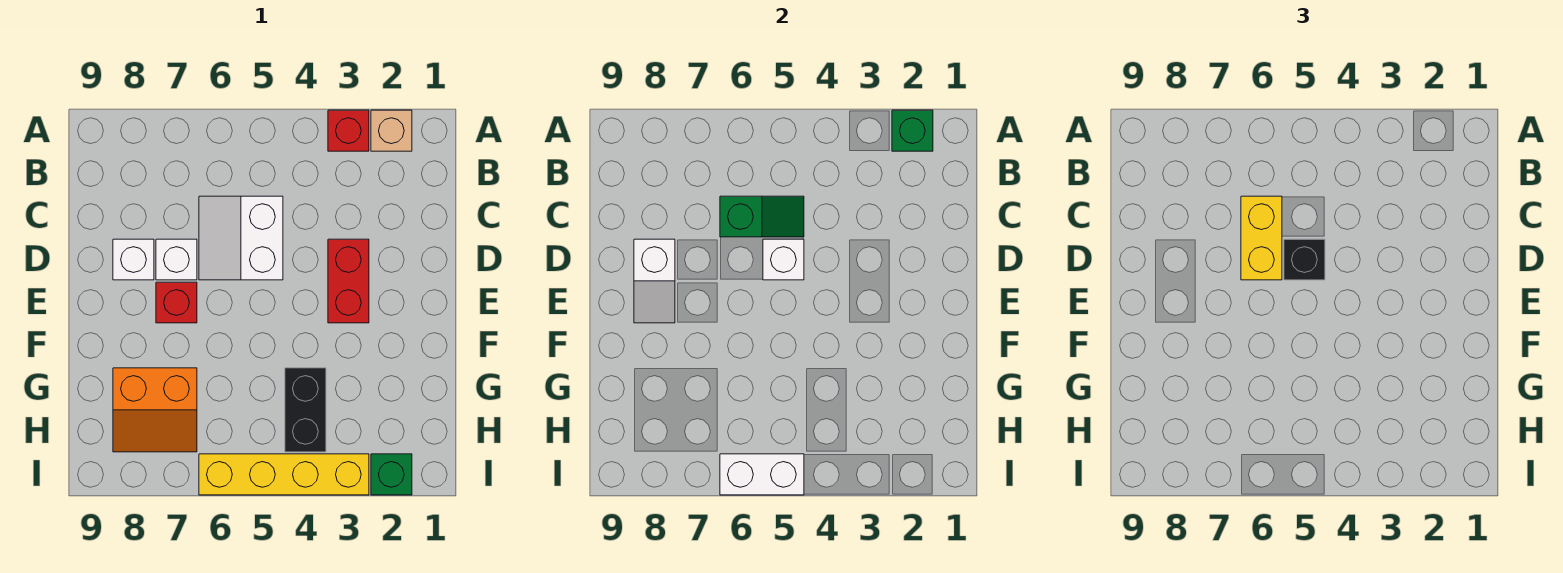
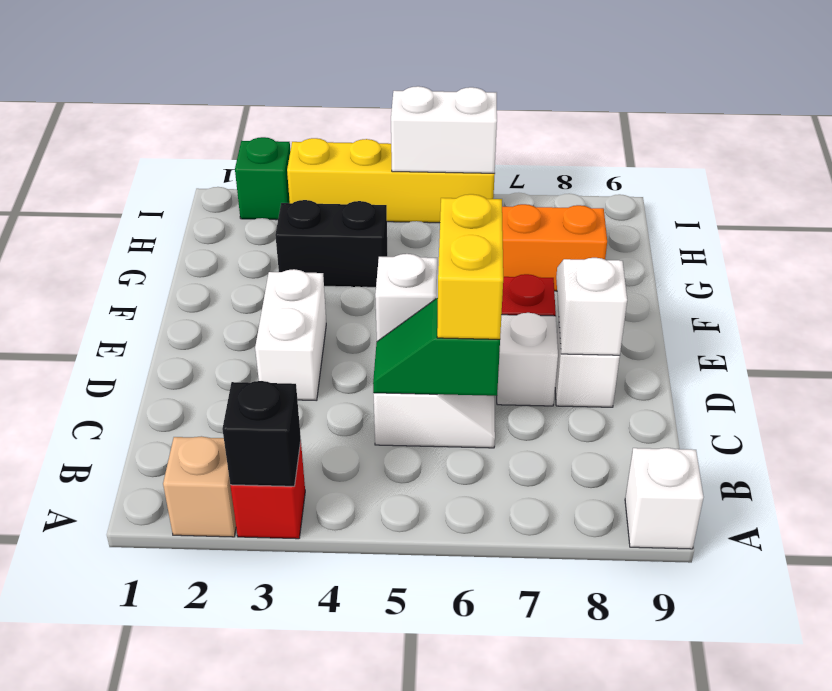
green 1x1 brick [892,110,933,151] -> none
none -> white 1x1 brick [625,448,703,549]
red 1x2 brick [328,239,369,323] -> white 1x2 brick [255,269,326,401]
black 1x1 brick [1284,239,1325,280] -> black 1x1 brick moved to [222,381,301,486]
black 1x2 brick [285,368,326,452] -> black 1x2 brick turned to [275,200,388,287]

